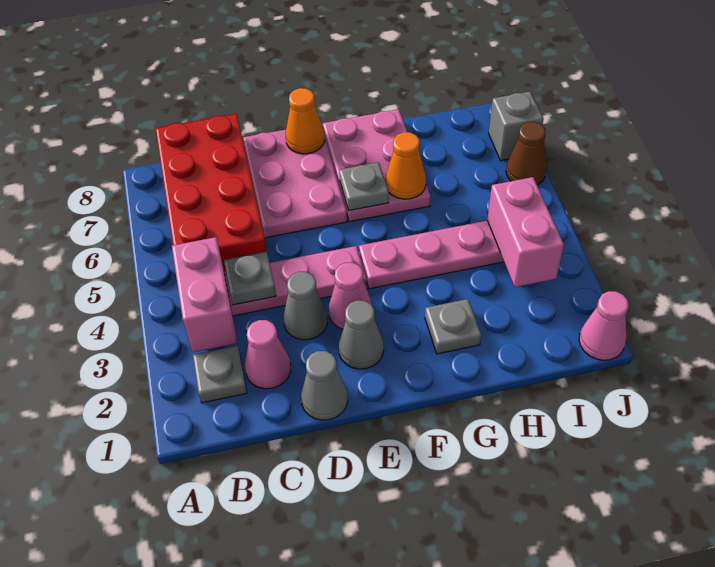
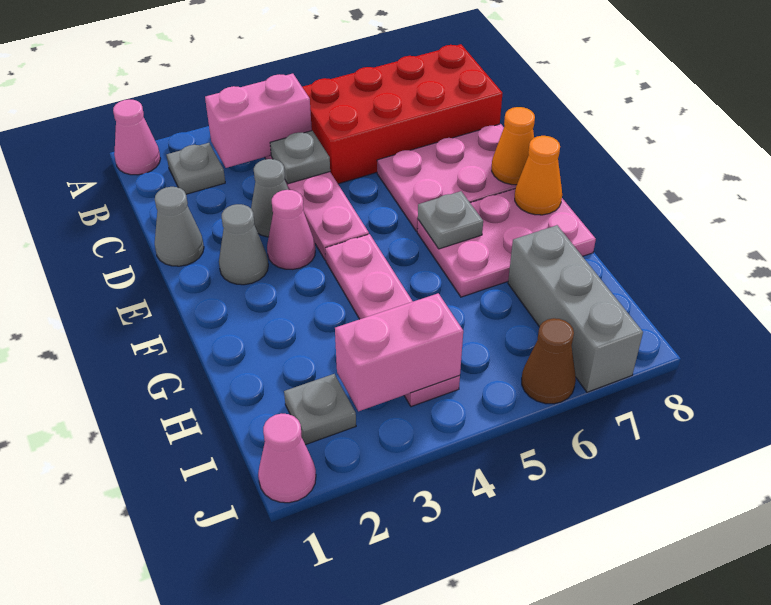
pink 1x1 cone [245,320,291,389] -> pink 1x1 cone moved to [113,100,160,175]
grey 1x1 plate [425,299,481,354] -> grey 1x1 plate moved to [284,374,356,445]
orange 1x1 cone [385,132,426,199] -> orange 1x1 cone moved to [515,136,562,215]
grey 1x1 brick [489,92,544,161] -> grey 1x3 brick [508,225,643,392]

